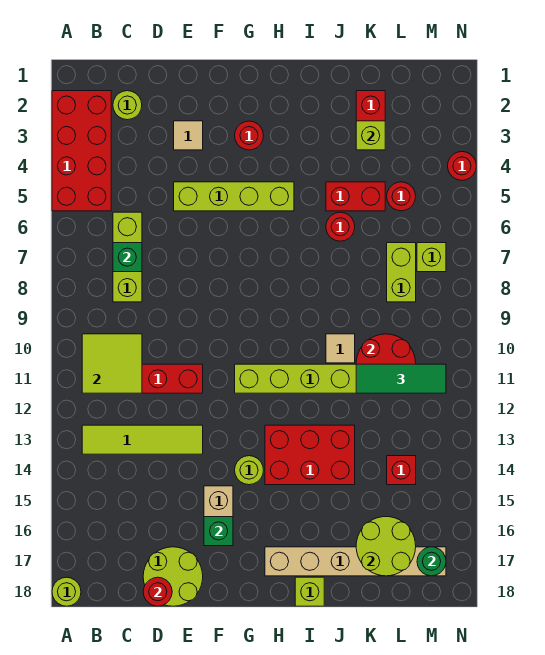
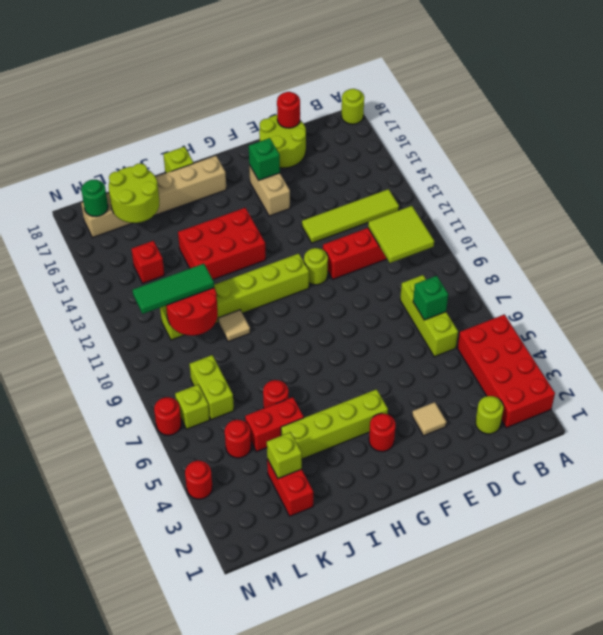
lime 1x4 brick [174,182,294,211] -> lime 1x4 brick moved to [281,389,388,459]
lime 1x1 round brick [235,456,263,485] -> lime 1x1 round brick moved to [304,248,328,285]
none -> red 1x1 round brick [154,397,181,435]

